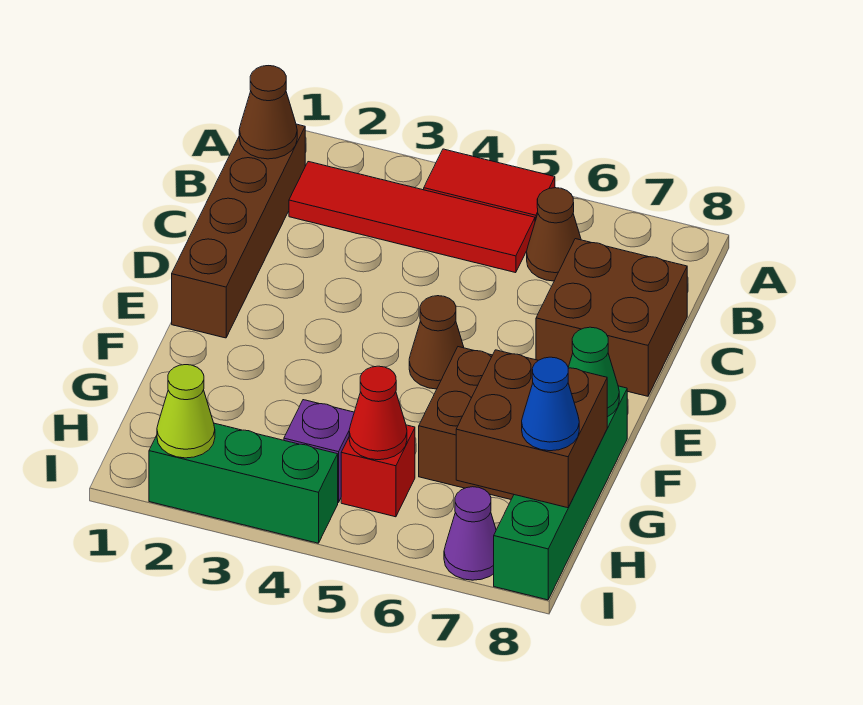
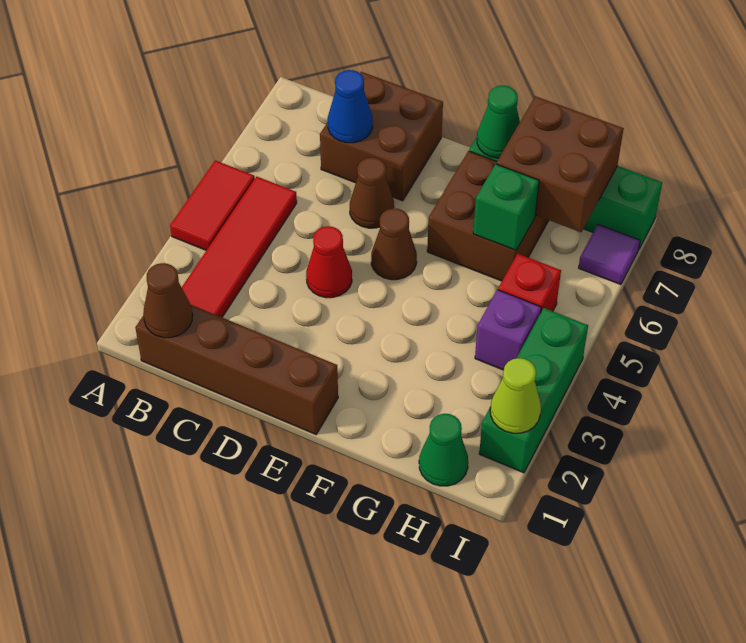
brown 1x1 cone [527,188,581,281] -> brown 1x1 cone moved to [350,158,394,228]
none -> green 1x1 brick [473,164,539,250]
none -> green 1x1 cone [419,414,468,486]
red 1x1 cone [349,366,407,460] -> red 1x1 cone moved to [306,226,352,298]
blue 1x1 cone [522,357,579,451] -> blue 1x1 cone moved to [328,70,373,143]
purple 1x1 cone [444,487,496,580] -> purple 1x1 tile [579,225,640,285]

